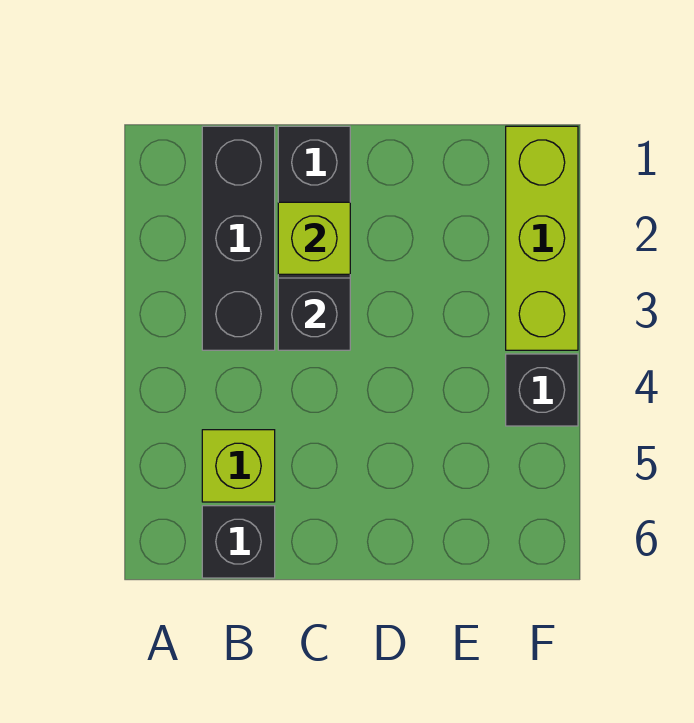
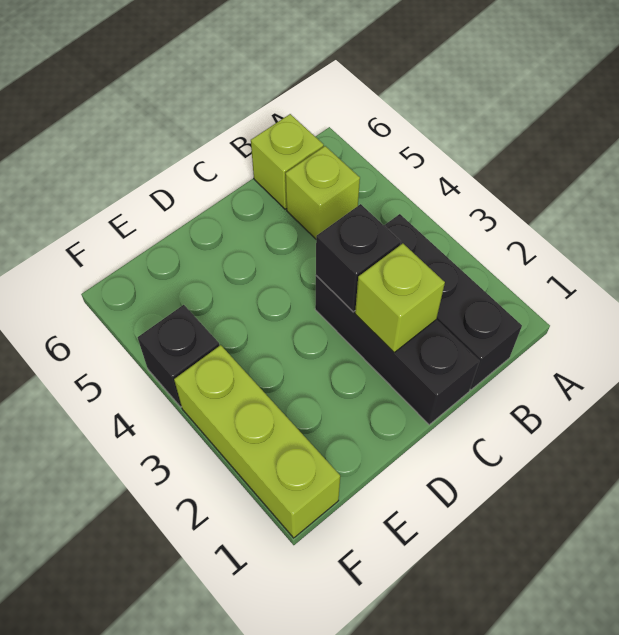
black 1x1 brick [202,506,275,578] -> lime 1x1 brick [251,114,324,209]

